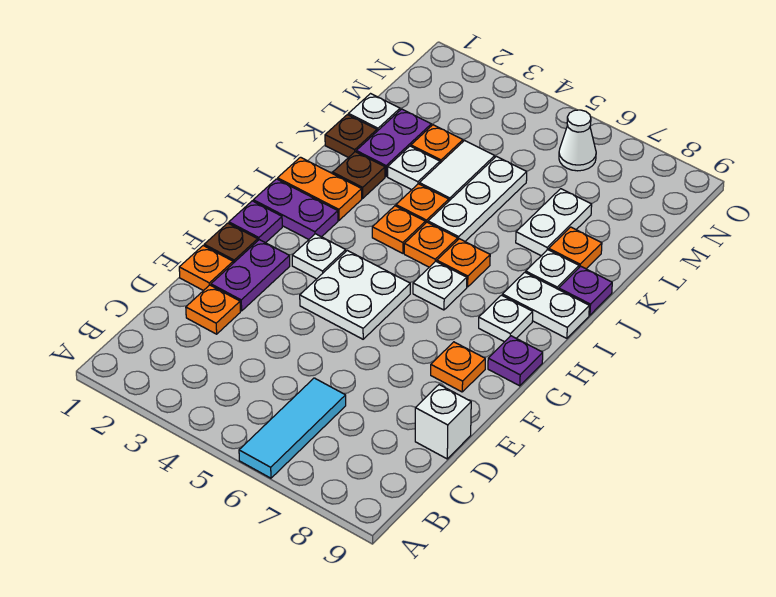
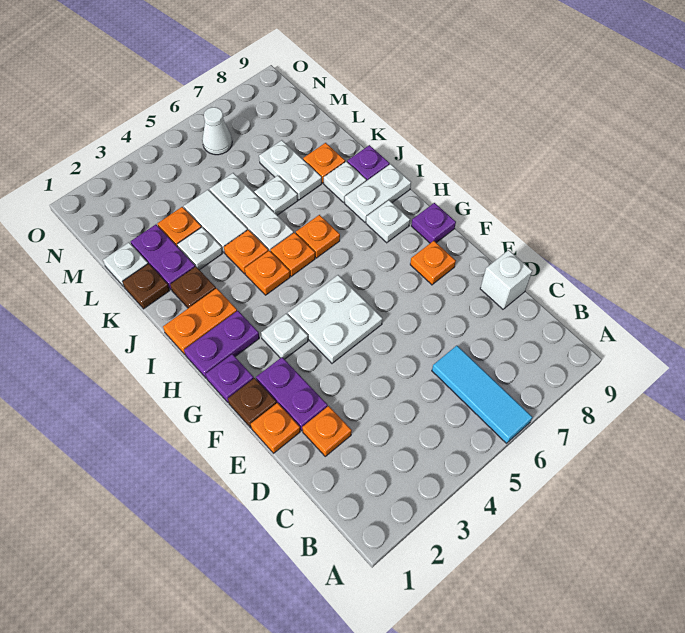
white 1x1 plate [413,261,467,310] -> white 1x1 plate moved to [254,175,298,215]

